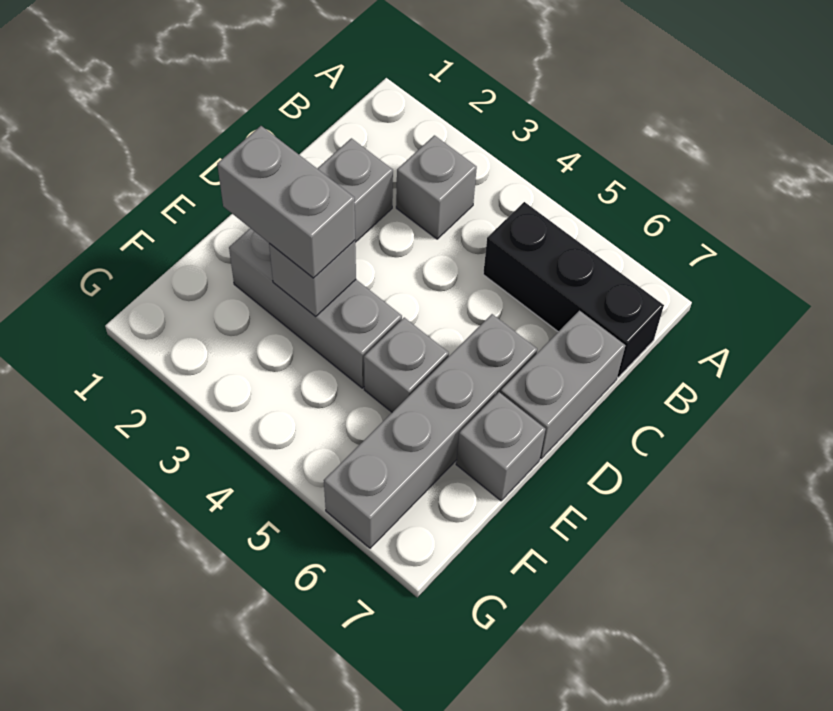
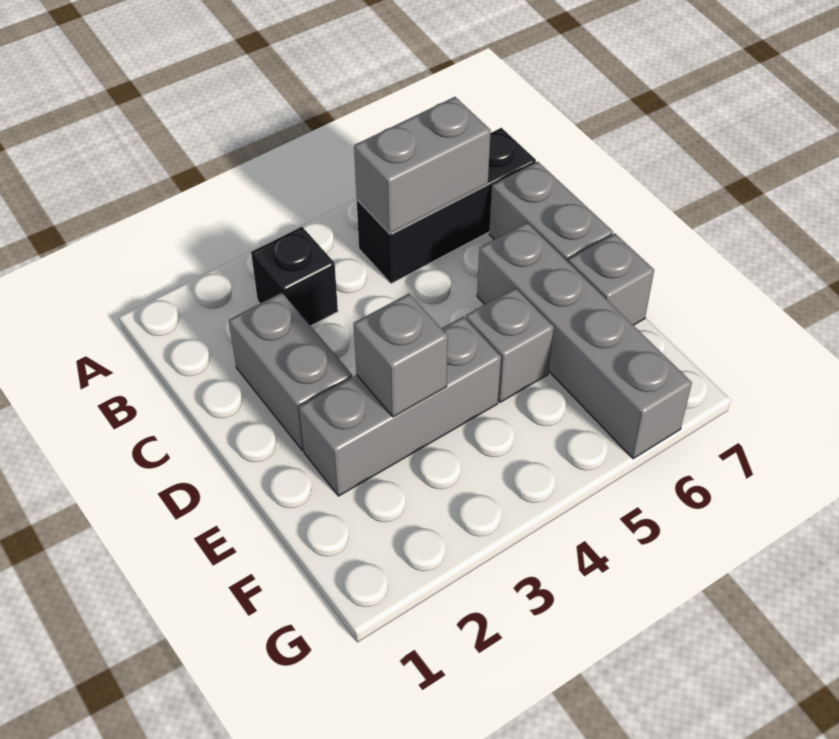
grey 1x1 brick [396,135,477,239] -> black 1x1 brick [251,227,338,326]
grey 1x2 brick [217,126,355,278] -> grey 1x2 brick moved to [354,97,491,234]

